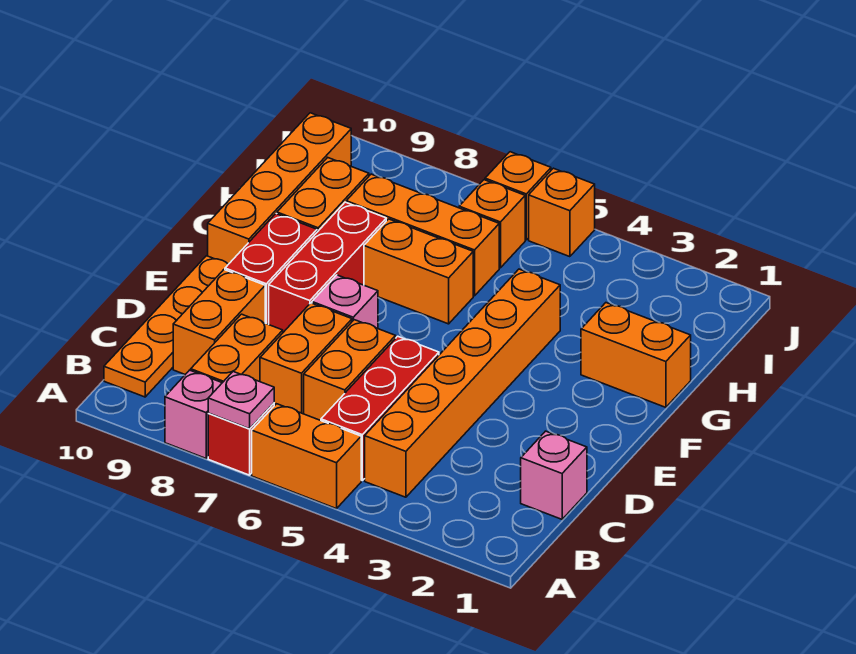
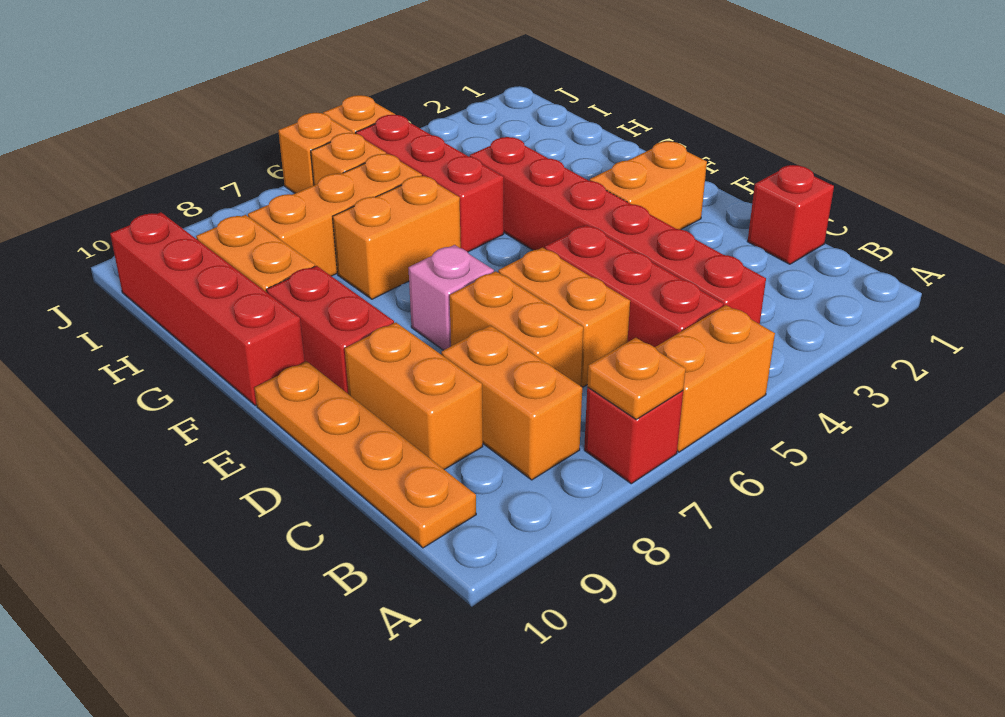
pink 1x1 plate [208,372,274,429] -> orange 1x1 plate [587,338,686,419]
pink 1x1 brick [165,370,222,458] -> none
orange 1x6 brick [365,269,560,497] -> red 1x6 brick [470,137,766,324]
pink 1x1 brick [521,431,587,519] -> red 1x1 brick [748,165,834,264]
red 1x3 brick [269,202,386,332] -> red 1x3 brick moved to [356,115,504,252]
orange 1x4 brick [208,113,351,264] -> red 1x4 brick [110,212,305,406]
orange 1x2 brick [581,303,691,407] -> orange 1x2 brick moved to [590,141,707,230]

